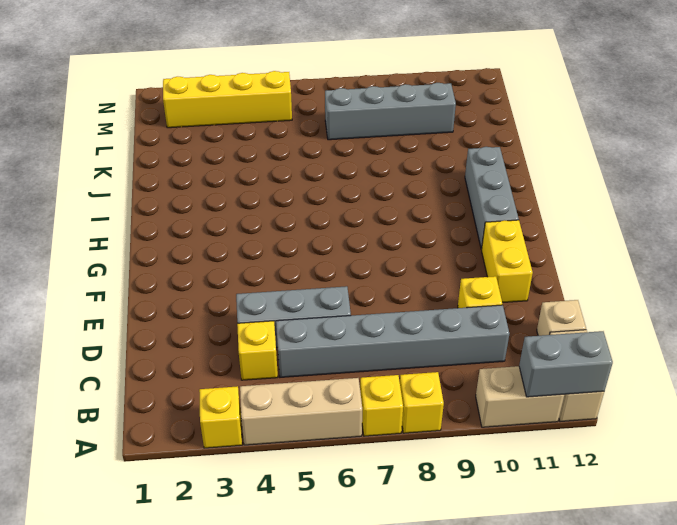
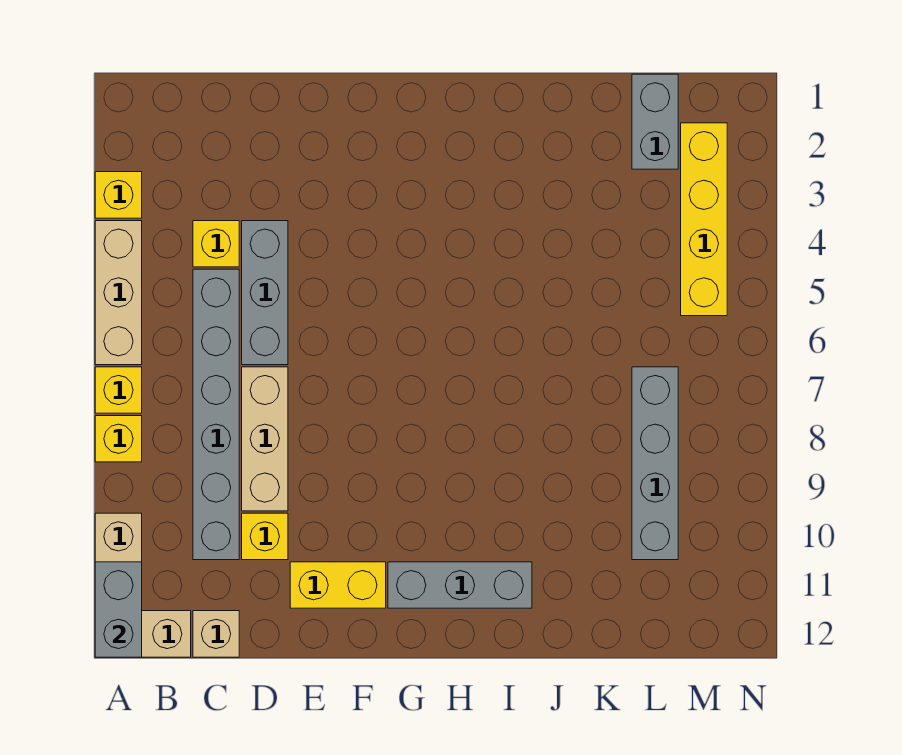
none -> tan 1x3 brick [242,367,288,511]
none -> grey 1x2 brick [632,74,678,169]

